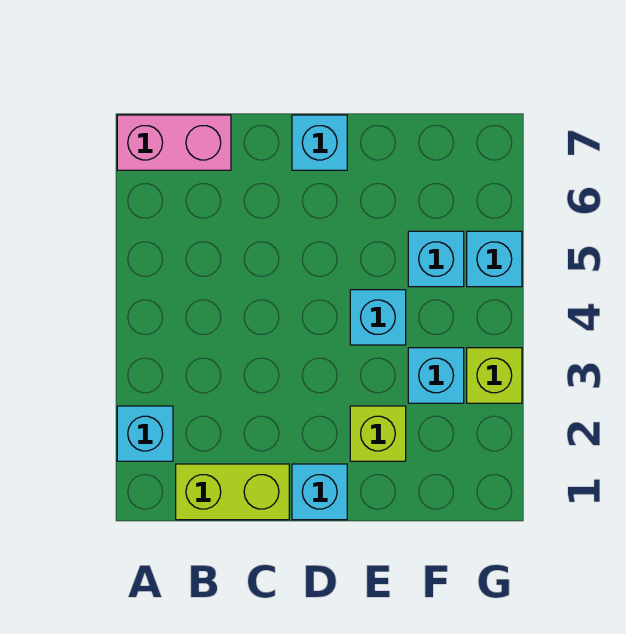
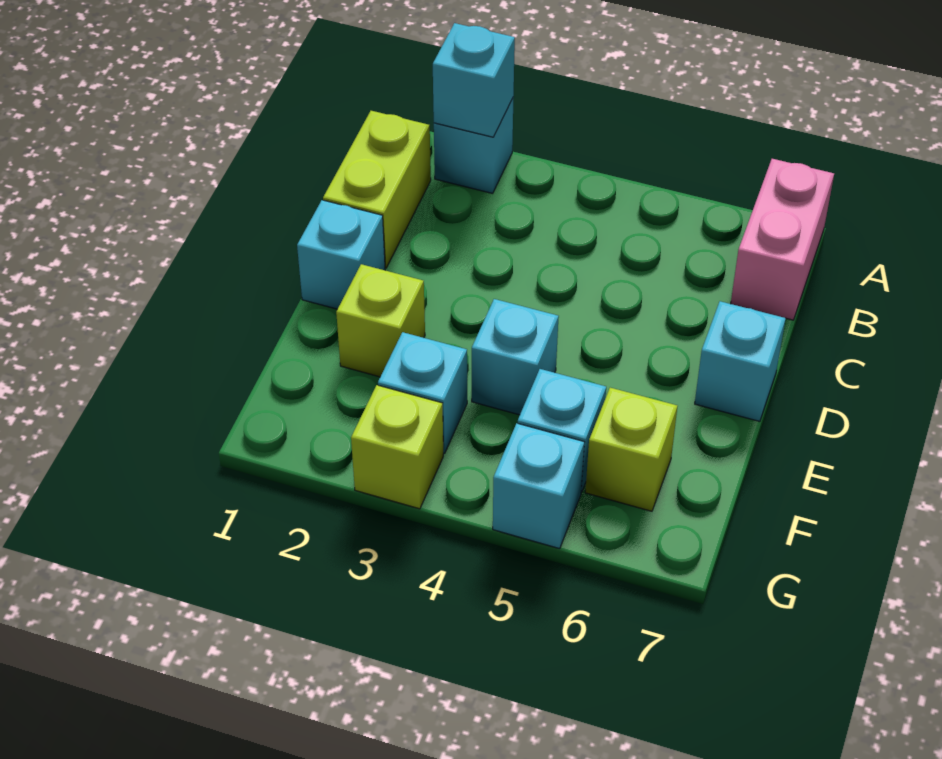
none -> cyan 1x1 brick [433,23,515,137]
none -> lime 1x1 brick [585,388,677,511]

